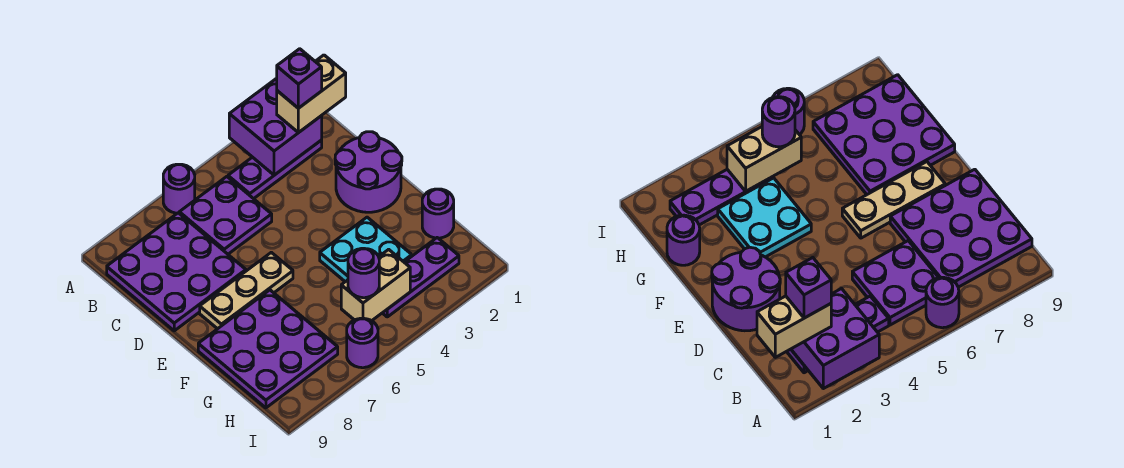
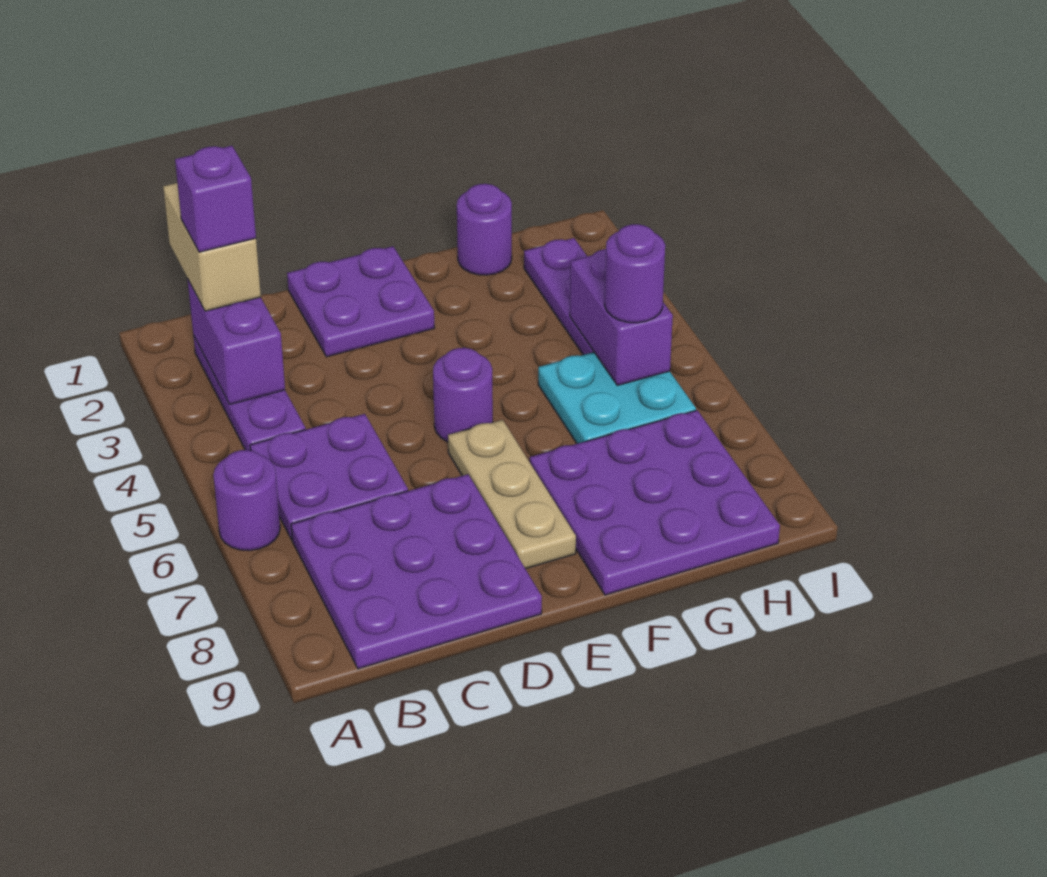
purple 2x2 brick [229,78,322,175] -> purple 1x2 brick [188,280,285,404]
purple 2x2 round brick [335,132,402,212] -> purple 2x2 plate [287,246,434,357]
cyan 2x2 plate [320,217,412,282] -> cyan 2x2 plate moved to [538,352,696,444]
tan 1x2 brick [341,249,410,321] -> purple 1x2 brick [570,249,673,386]
purple 1x1 round brick [347,318,378,368] -> purple 1x1 round brick moved to [433,348,493,442]

